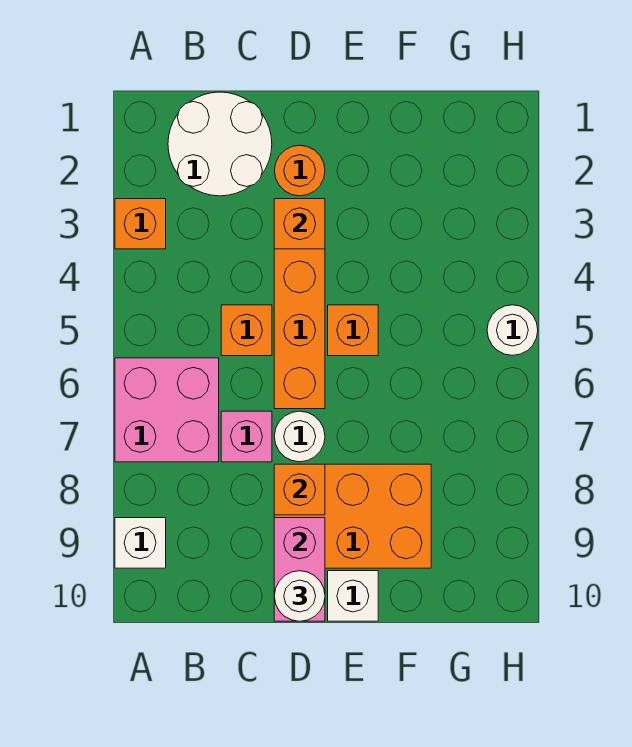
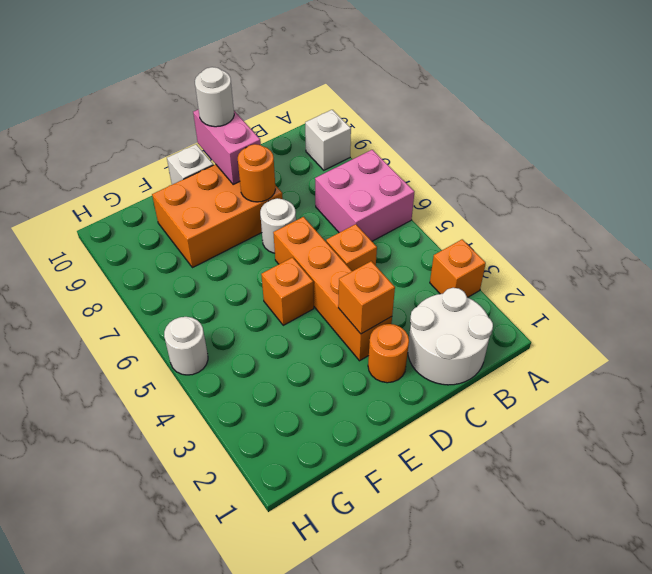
pink 1x1 brick [221,411,272,462] -> none
orange 1x1 brick [274,464,325,515] -> orange 1x1 round brick [238,144,275,202]

